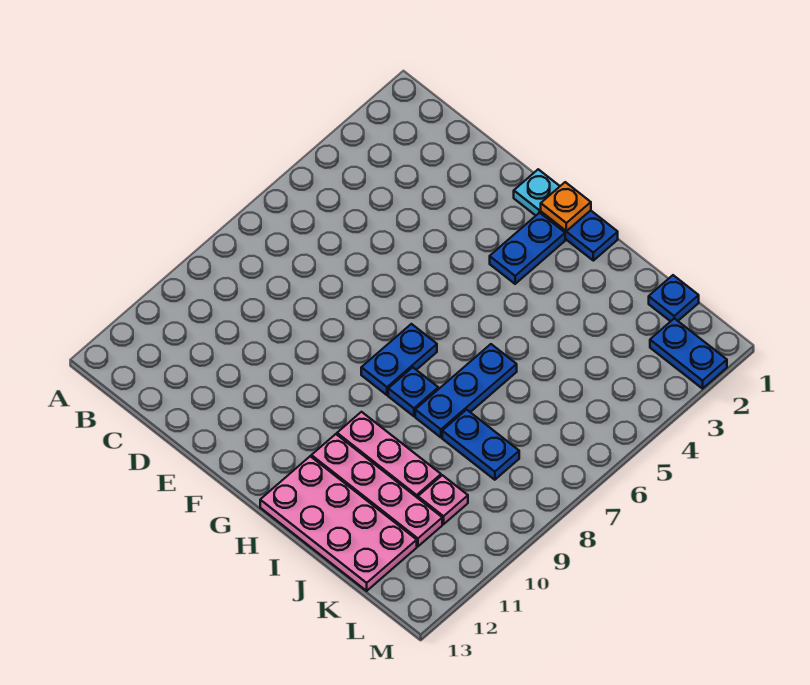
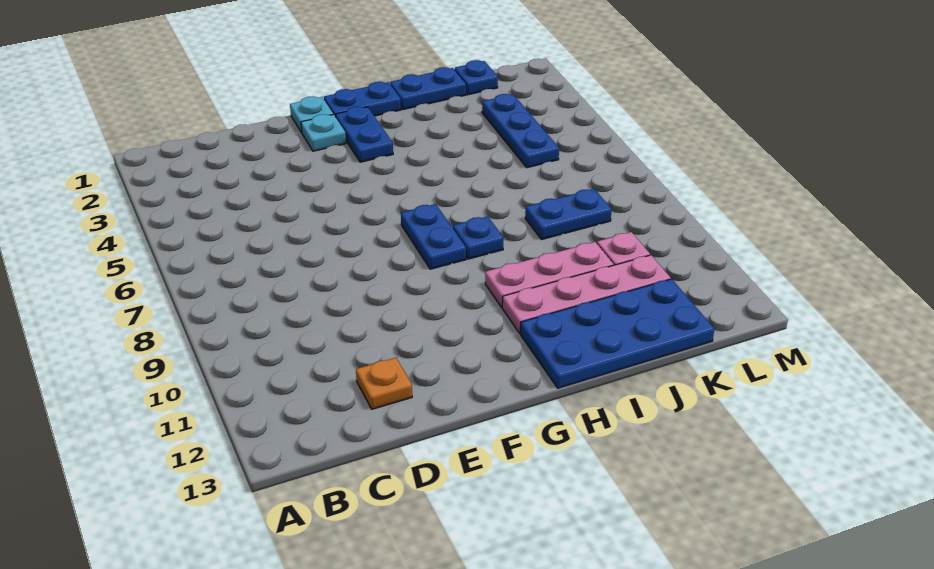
none -> cyan 1x1 plate [301,114,346,151]
orange 1x1 plate [541,182,591,231] -> orange 1x1 plate moved to [356,358,412,409]
pink 2x4 plate [260,456,417,591] -> blue 2x4 plate [520,279,714,388]
blue 1x3 plate [415,344,517,437] -> blue 1x3 plate moved to [482,94,559,168]
blue 1x2 plate [650,318,727,389] -> blue 1x2 plate moved to [390,67,466,110]

